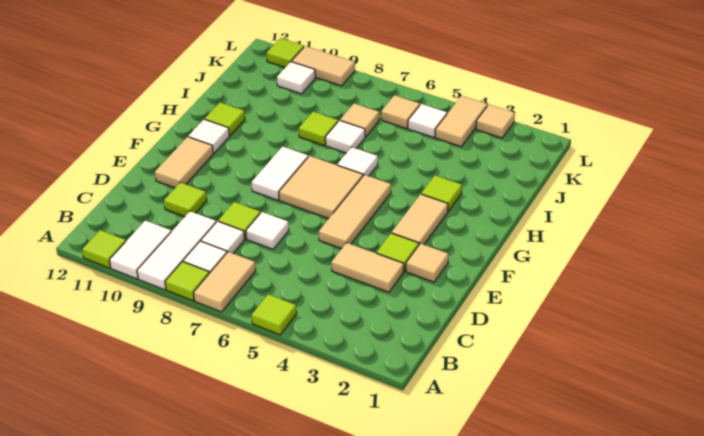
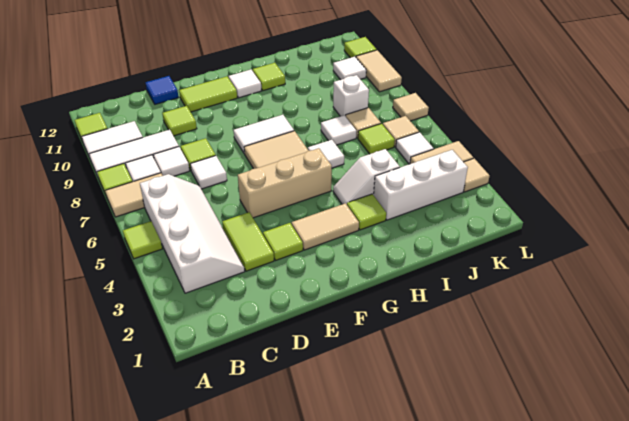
none -> white 2x4 slope [140,174,245,293]
tan 1x2 tile [331,243,404,292] -> lime 1x2 tile [222,212,274,271]
none -> blue 1x1 tile [146,76,179,104]
tan 1x1 tile [406,244,448,282] -> tan 1x1 tile moved to [393,93,429,121]
tan 1x3 tile [319,175,391,249] -> tan 1x3 brick [238,148,332,218]
tan 1x2 tile [155,137,213,188] -> lime 1x2 tile [179,76,237,112]
none -> white 1x2 slope [333,149,400,204]
none -> white 1x3 brick [374,150,468,220]
lime 1x1 tile [299,112,338,145] -> lime 1x1 tile moved to [358,124,395,154]
none -> white 1x1 brick [333,75,369,116]

